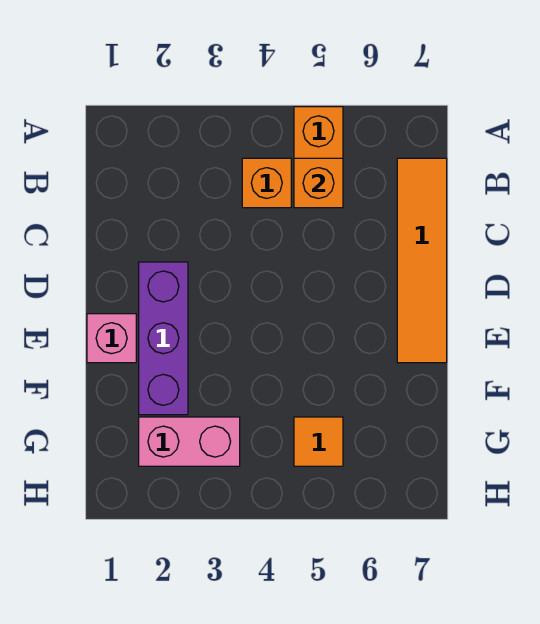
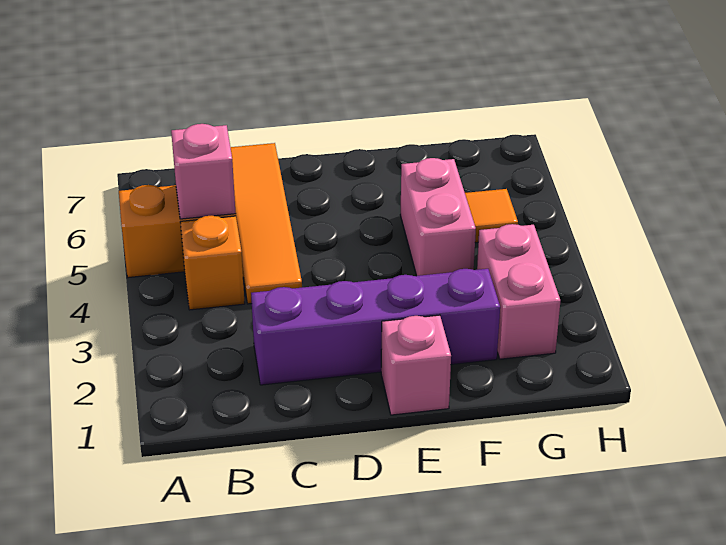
orange 1x1 brick [294,158,343,208] -> pink 1x1 brick [171,124,236,219]
orange 1x4 tile [397,158,447,363] -> orange 1x4 tile turned to [230,143,302,304]
purple 1x3 brick [139,262,188,415] -> purple 1x4 brick [251,269,500,385]
none -> pink 1x2 brick [400,158,476,276]

